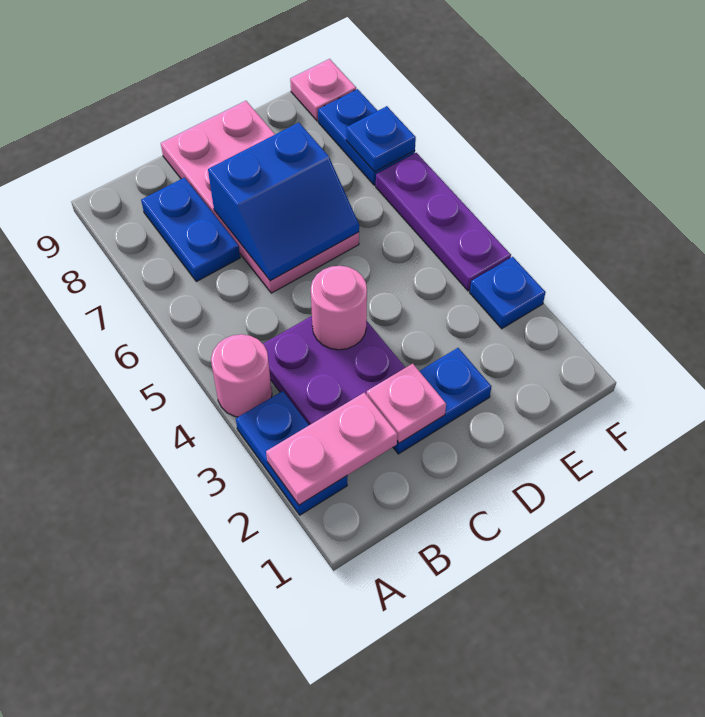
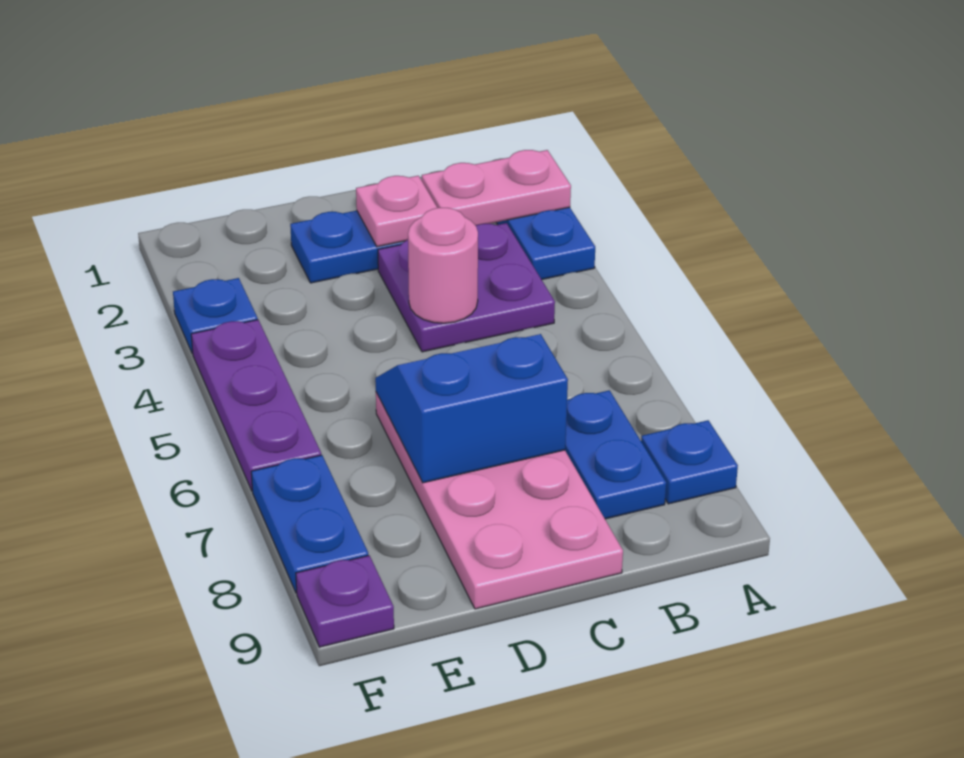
pink 1x1 round brick [211,334,272,417] -> none
blue 1x1 plate [346,106,416,172] -> blue 1x1 plate moved to [641,420,738,504]
pink 1x1 plate [290,59,356,121] -> purple 1x1 plate [296,555,394,647]

